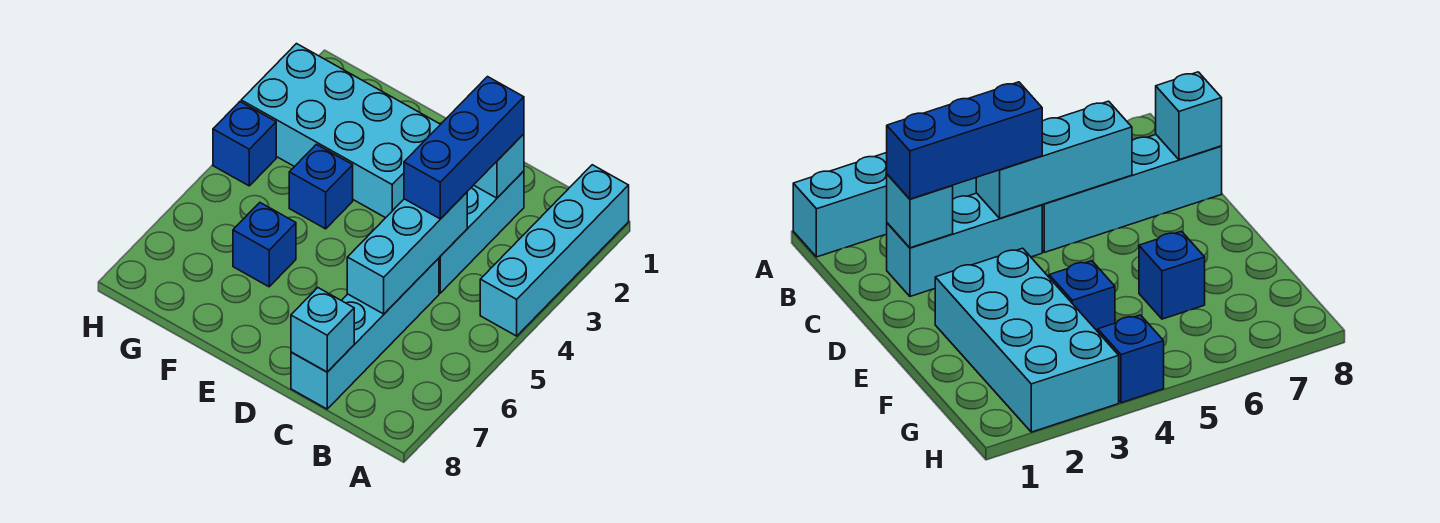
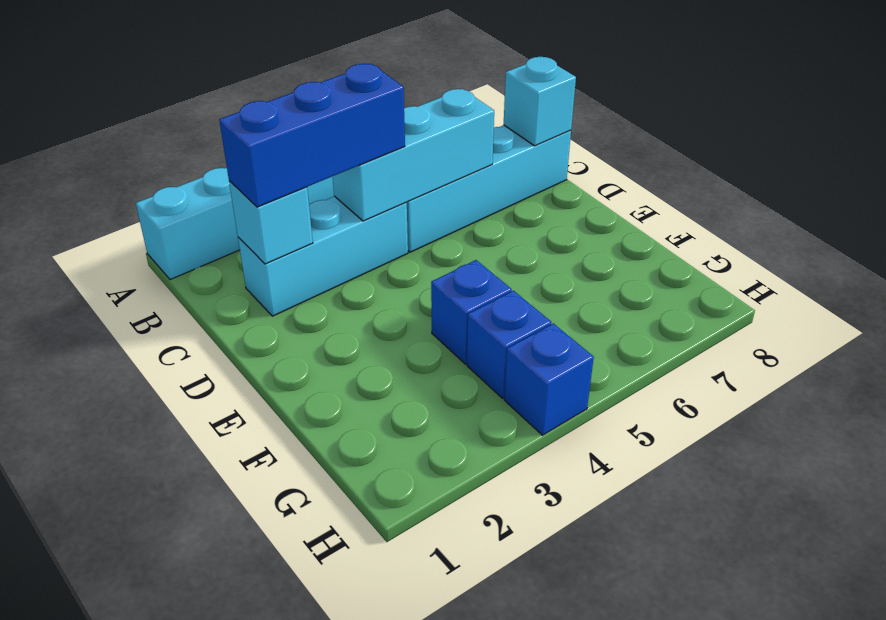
cyan 2x4 brick [241,44,441,218] -> none
blue 1x1 brick [233,203,296,287] -> blue 1x1 brick moved to [467,291,551,398]

